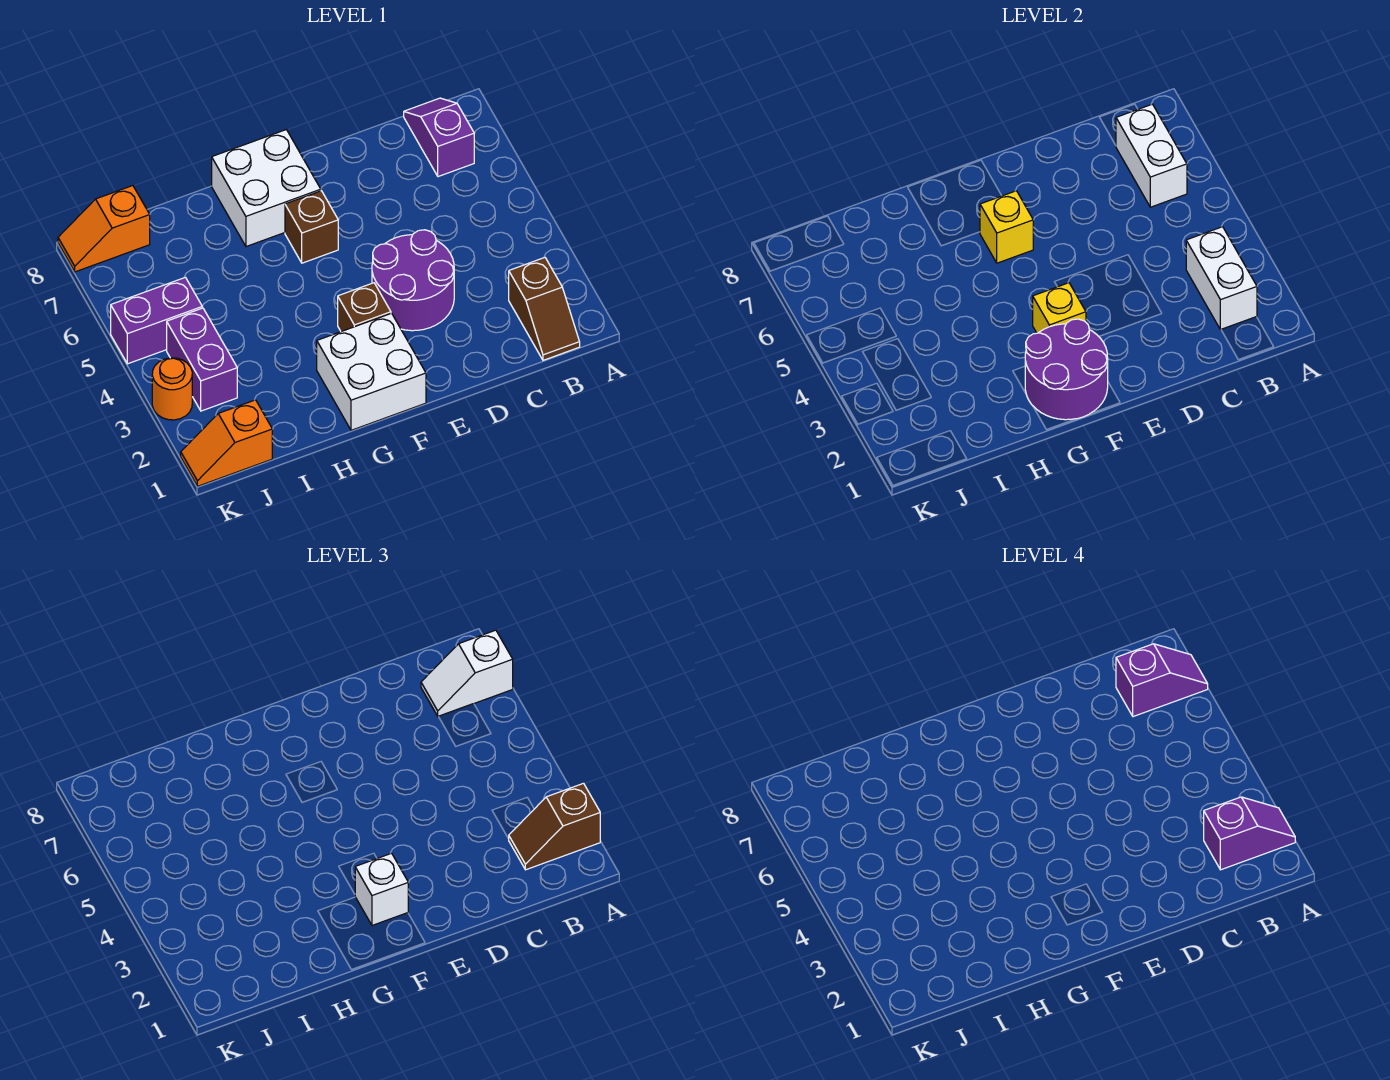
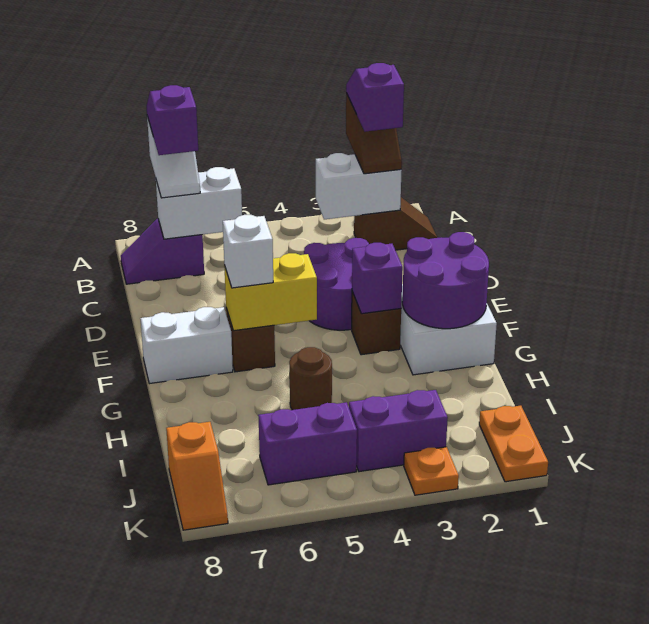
white 1x1 brick [355,853,408,925] -> white 1x1 brick moved to [223,215,273,288]
yellow 1x1 brick [1033,283,1086,333] -> purple 1x1 brick [352,243,403,314]
yellow 1x1 brick [980,191,1033,263] -> yellow 1x2 brick [224,253,317,331]
white 2x2 brick [212,130,321,247] -> white 1x2 brick [140,307,233,384]
none -> brown 1x1 round brick [289,347,332,410]
orange 1x2 slope [181,400,272,486] -> orange 1x2 plate [479,406,548,482]
purple 1x2 brick [111,277,202,364] -> purple 1x2 brick turned to [258,402,357,485]
orange 1x1 round brick [152,358,192,420] -> orange 1x1 plate [404,447,459,495]

